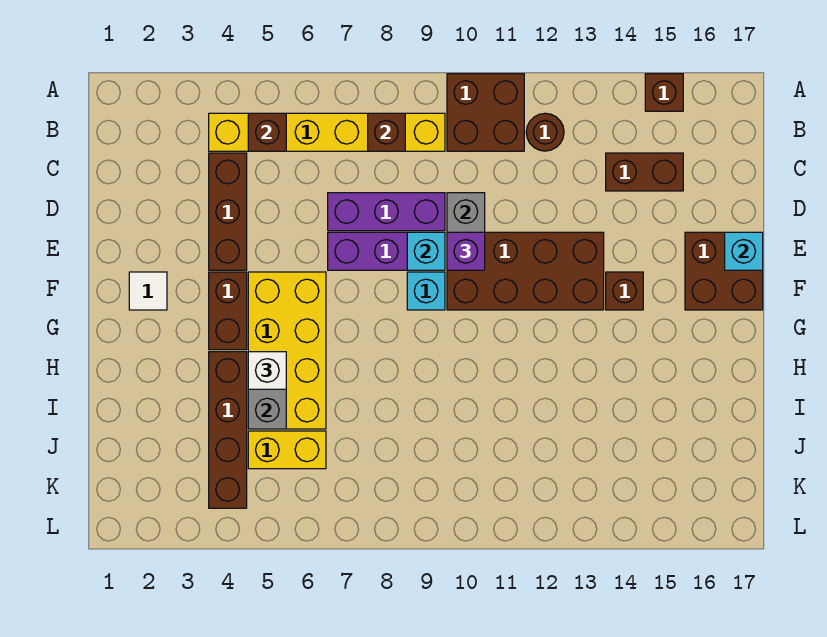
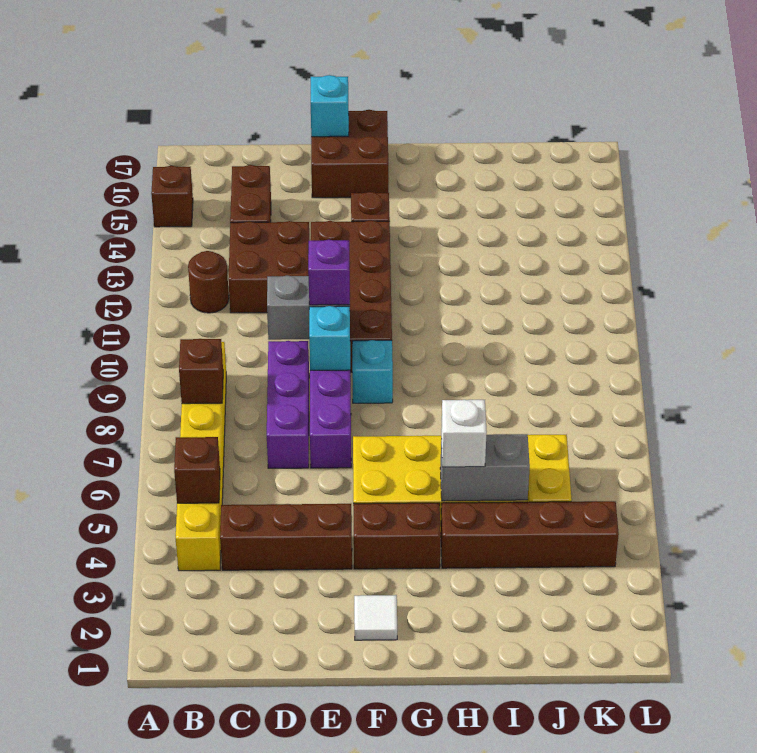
brown 2x2 brick [447,74,524,151] -> brown 2x2 brick moved to [228,221,309,313]

